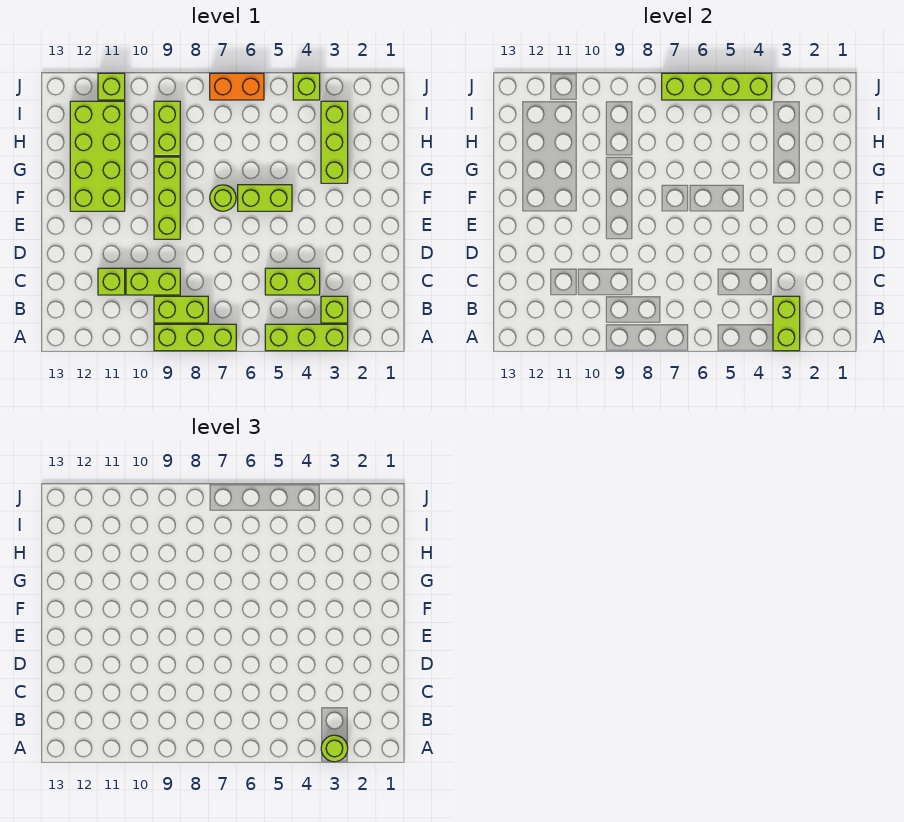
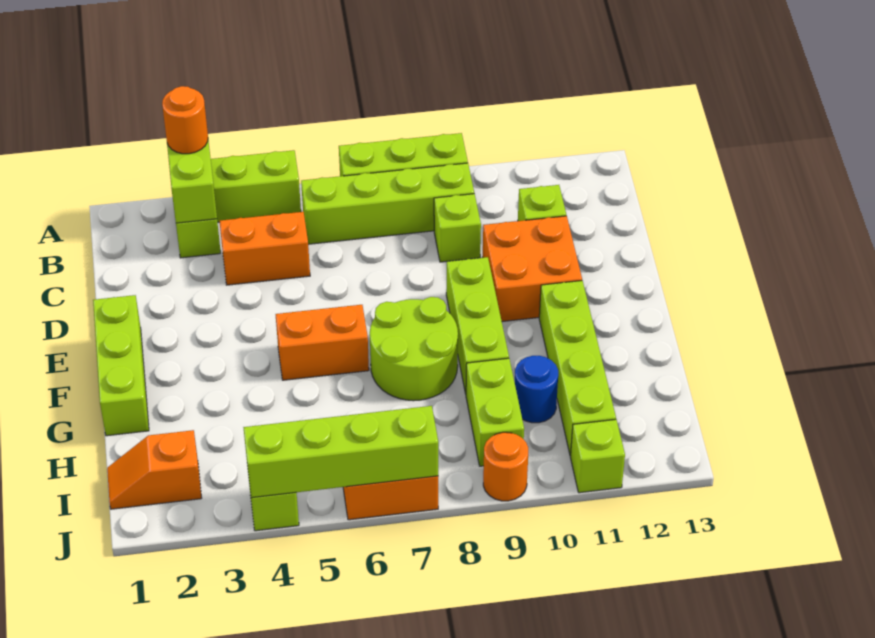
lime 1x1 round brick [321,735,348,762] -> orange 1x1 round brick [162,86,208,154]
lime 1x2 brick [154,296,208,323] -> lime 1x4 brick [301,163,474,244]
lime 1x2 brick [265,268,320,295] -> orange 1x2 brick [220,212,310,285]
lime 1x2 brick [126,268,180,295] -> lime 1x1 brick [434,194,481,262]
none -> orange 2x2 brick [483,216,582,322]
lime 1x2 brick [238,185,292,211] -> orange 1x2 brick [276,305,369,380]
lime 1x1 round brick [210,185,236,211] -> lime 2x2 round brick [370,297,458,401]
lime 2x4 brick [70,101,125,211] -> lime 1x4 brick [539,281,616,456]
lime 1x3 brick [321,101,348,183] -> lime 1x3 brick moved to [93,295,149,436]
none -> blue 1x1 round brick [515,356,558,423]
none -> orange 1x2 slope [107,430,201,509]
none -> orange 1x1 round brick [483,432,528,501]

